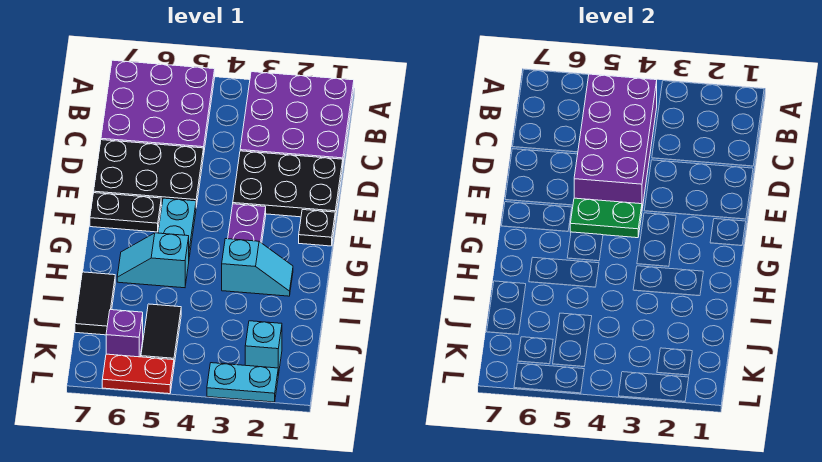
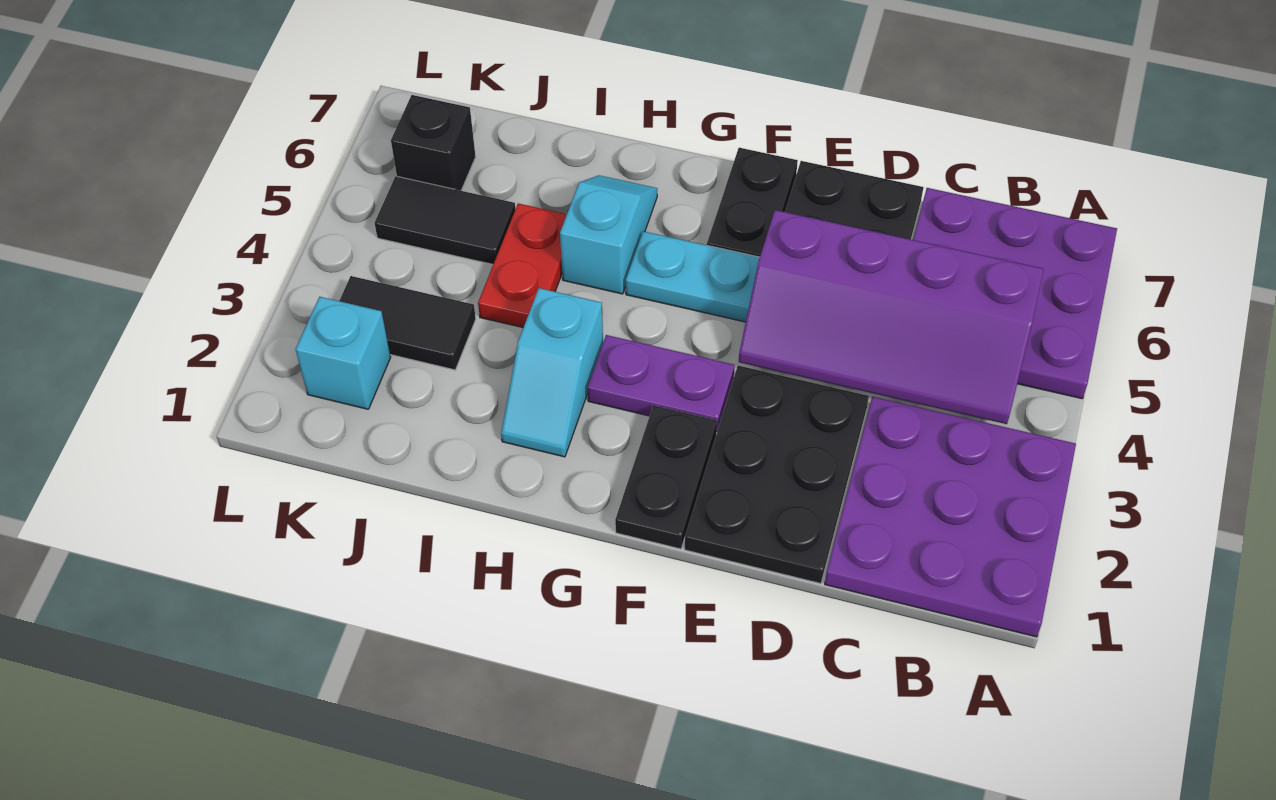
purple 2x4 brick [574,74,657,208] -> purple 2x4 slope [739,210,1044,424]
black 1x1 plate [299,210,335,246] -> black 1x2 plate [615,405,717,549]
green 1x2 plate [570,198,642,238] -> none
black 1x2 tile [75,272,115,335] -> black 1x2 tile moved to [339,276,476,370]
purple 1x1 brick [106,310,143,357] -> black 1x1 brick [391,95,476,191]
cyan 1x2 plate [207,363,278,402] -> none
red 1x2 plate [102,354,174,394] -> red 1x2 plate moved to [478,203,567,328]

